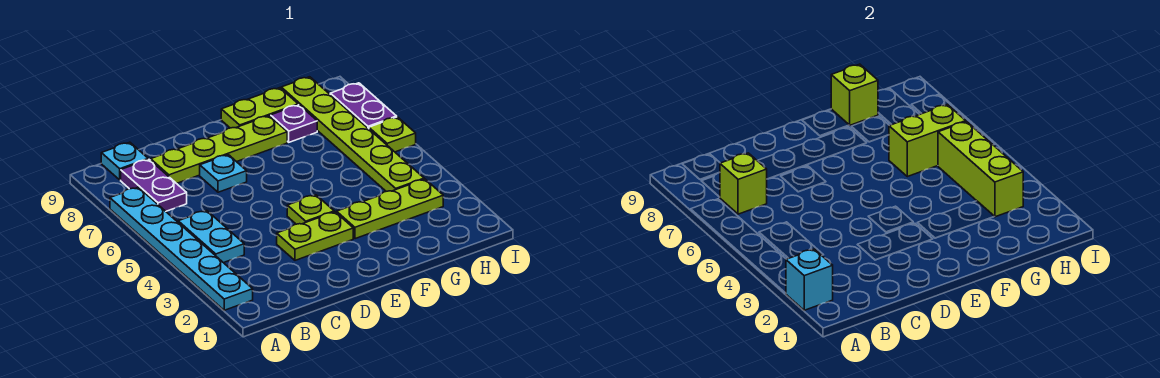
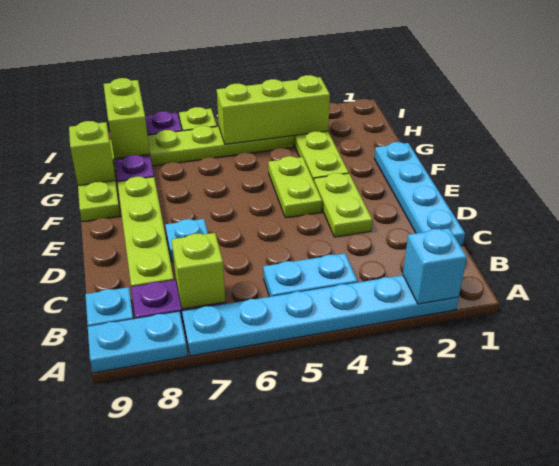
none -> cyan 1x2 plate [88,312,187,373]
none -> cyan 1x4 plate [374,142,465,246]
lime 1x1 plate [287,195,334,224] -> lime 1x2 plate [268,156,322,218]
lime 1x2 brick [889,104,966,177] -> lime 1x2 brick moved to [104,78,150,158]

